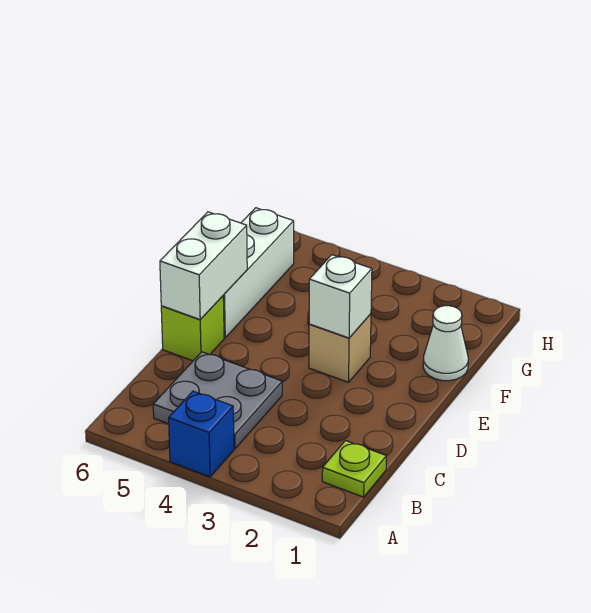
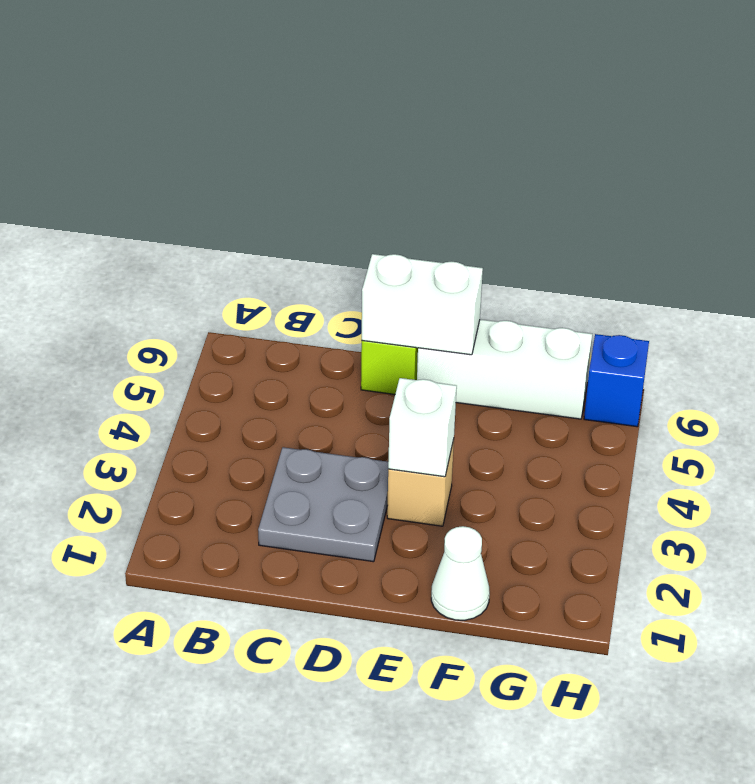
blue 1x1 brick [169,391,234,477] -> blue 1x1 brick moved to [584,334,649,427]
lime 1x1 plate [322,441,386,497] -> none
grey 2x2 plate [153,352,282,449] -> grey 2x2 plate moved to [258,447,388,562]

